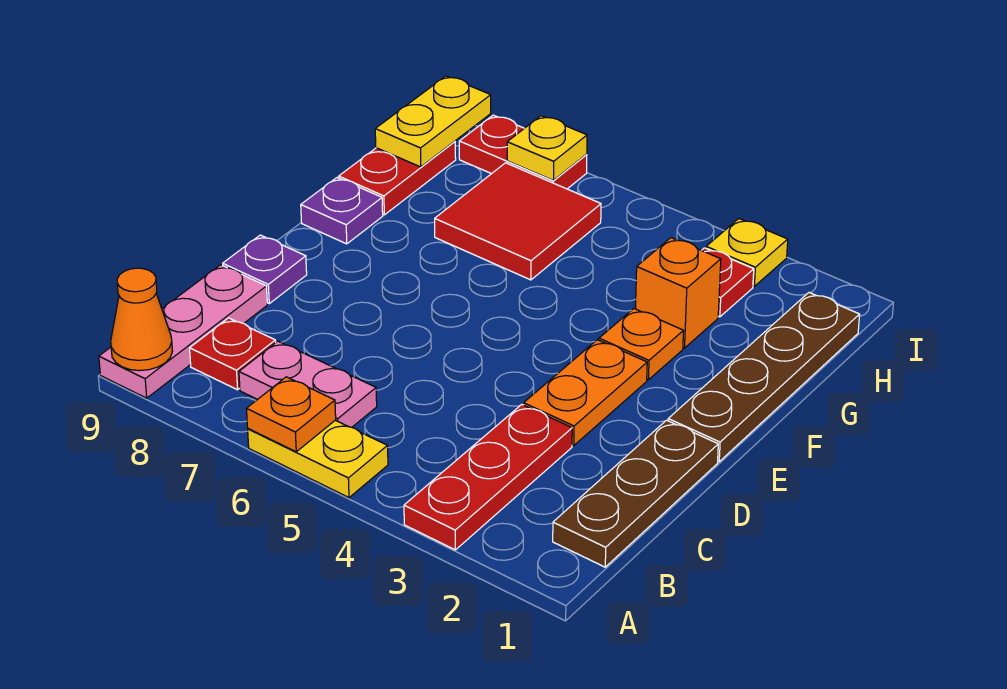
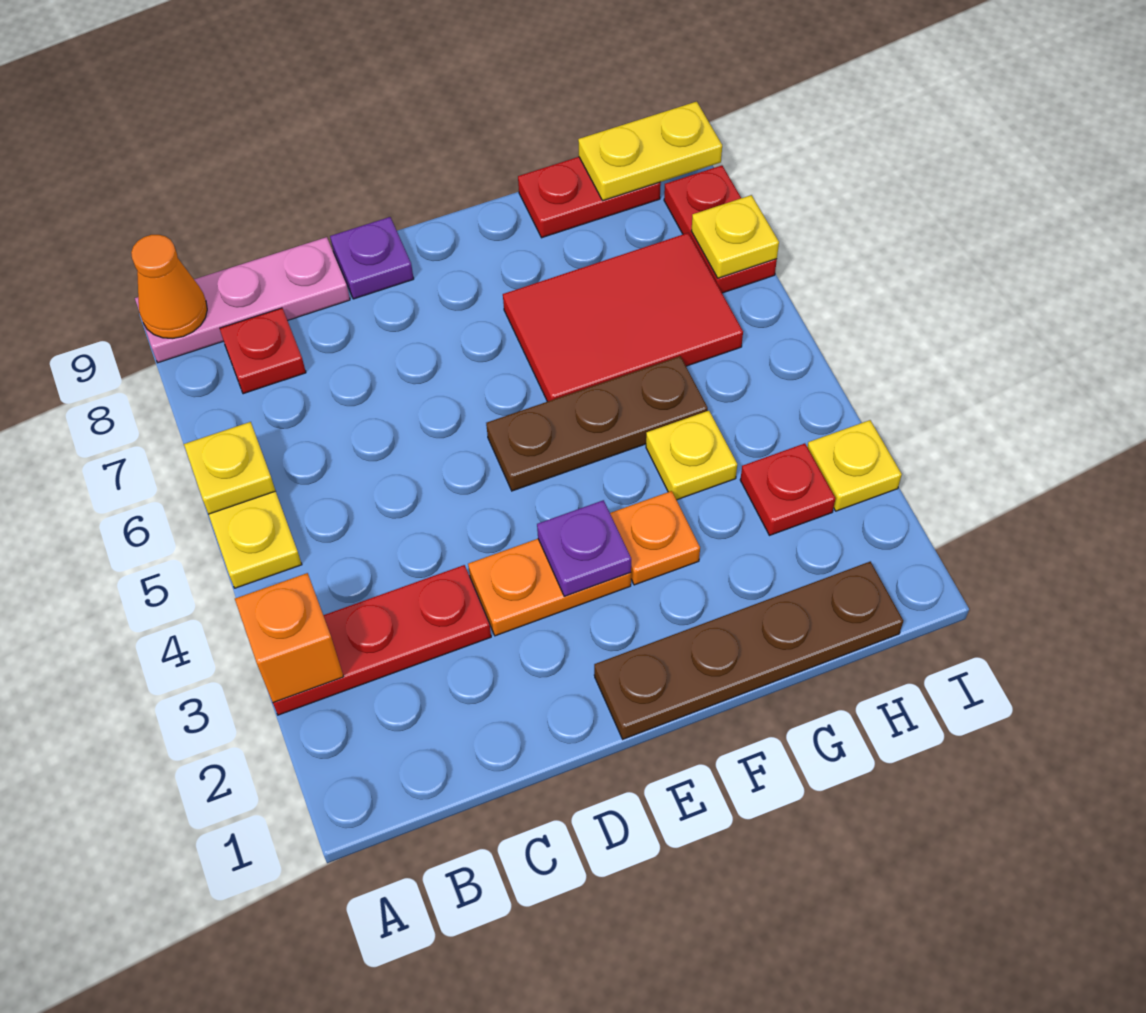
orange 1x1 plate [247,377,336,452] -> yellow 1x1 plate [184,422,275,514]
brown 1x3 plate [553,420,718,567] -> brown 1x3 plate moved to [486,356,708,491]
pink 1x2 plate [239,341,377,427] -> none
purple 1x1 plate [301,178,383,244] -> purple 1x1 plate moved to [537,500,631,596]
orange 1x1 brick [635,238,721,348] -> orange 1x1 brick moved to [235,573,344,703]
none -> yellow 1x1 plate [646,411,737,500]
red 2x2 tile [435,163,601,280] -> red 2x3 tile [503,233,743,402]

